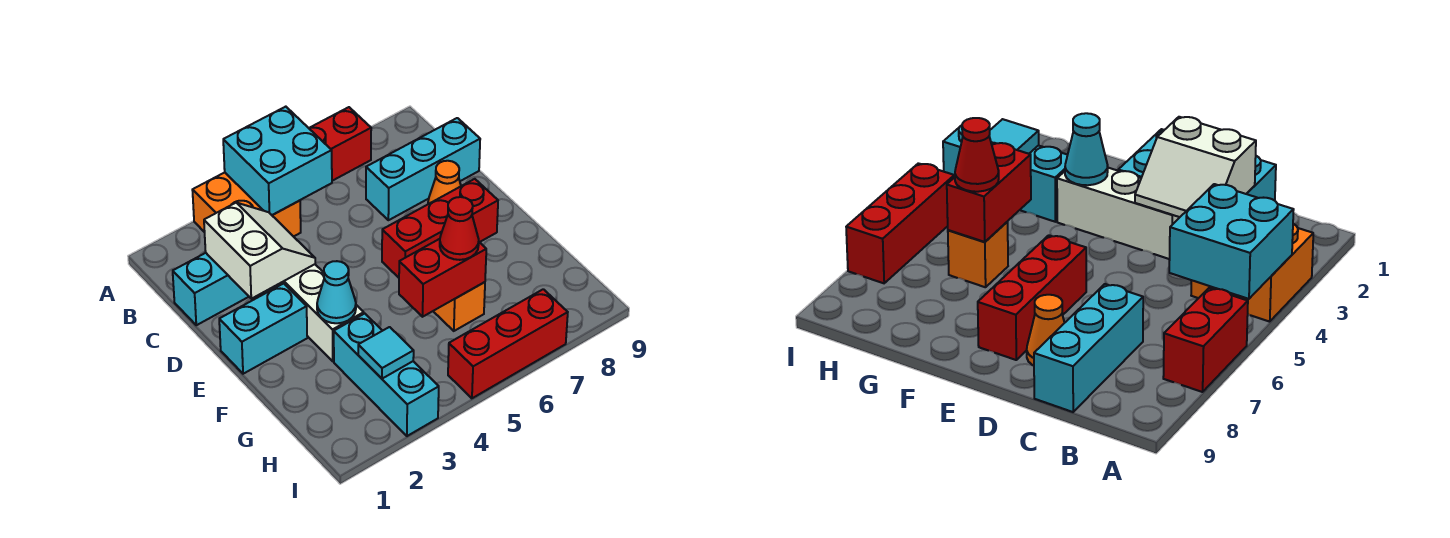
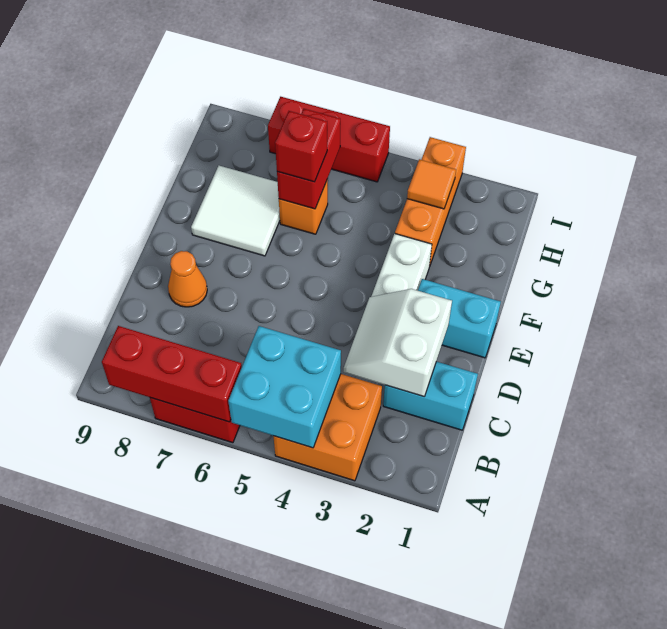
cyan 1x3 brick [366,118,480,220] -> none
red 1x3 brick [382,179,498,278] -> red 1x3 brick moved to [102,326,242,422]
cyan 1x1 cone [317,261,356,323] -> none
none -> white 2x2 tile [191,166,280,256]
cyan 1x3 brick [334,314,439,436] -> orange 1x3 brick [395,137,466,267]
red 1x2 brick [399,239,486,317] -> red 1x2 brick turned to [277,109,340,209]
red 1x1 cone [440,197,479,260] -> red 1x1 brick [275,111,327,182]
cyan 1x1 tile [358,327,414,379] -> orange 1x1 tile [407,159,456,209]

